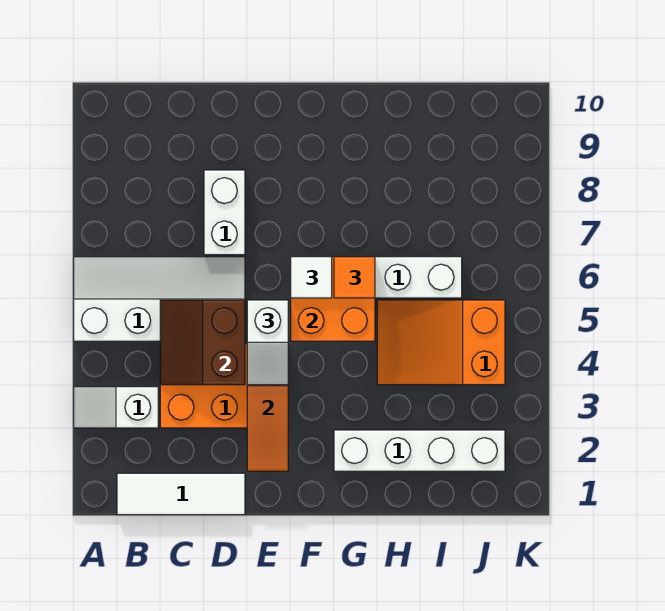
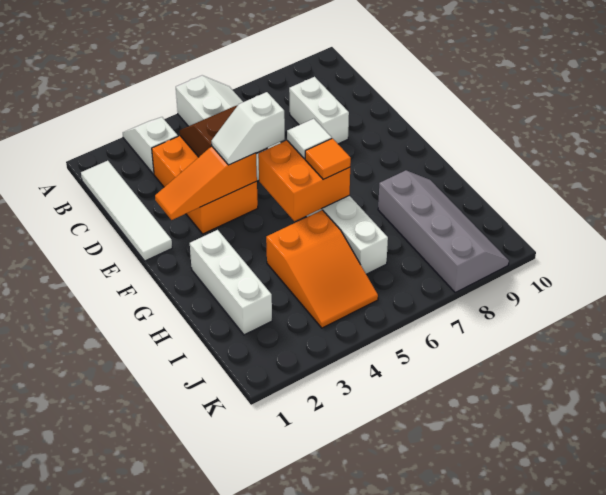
white 1x3 tile [117,473,245,515] -> white 1x4 tile [81,161,172,261]
white 1x2 brick [204,170,245,255] -> white 1x2 brick turned to [289,77,349,144]
white 1x4 brick [334,430,505,471] -> white 1x3 brick [190,230,272,335]
orange 2x3 slope [377,300,505,385] -> orange 2x3 slope turned to [266,210,378,328]
none -> grey 2x4 slope [378,170,509,292]

